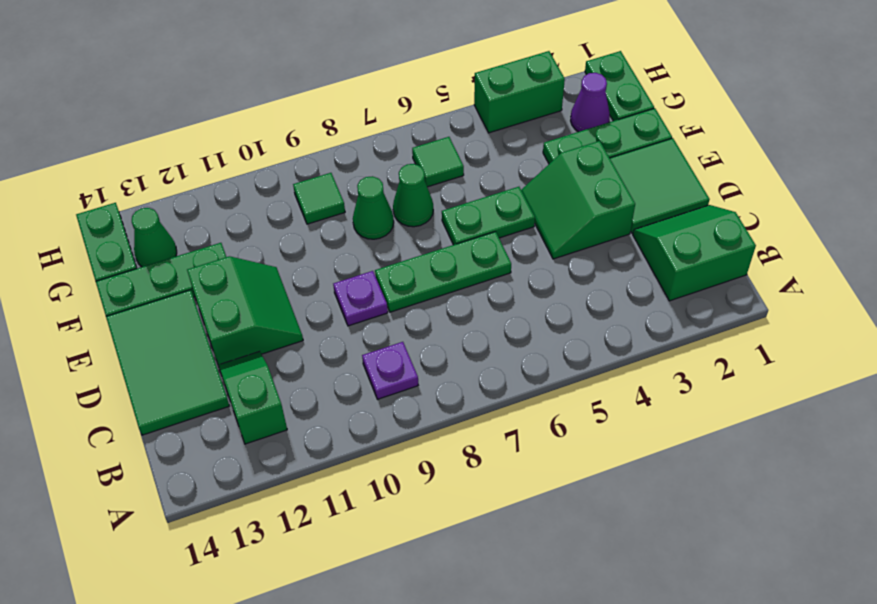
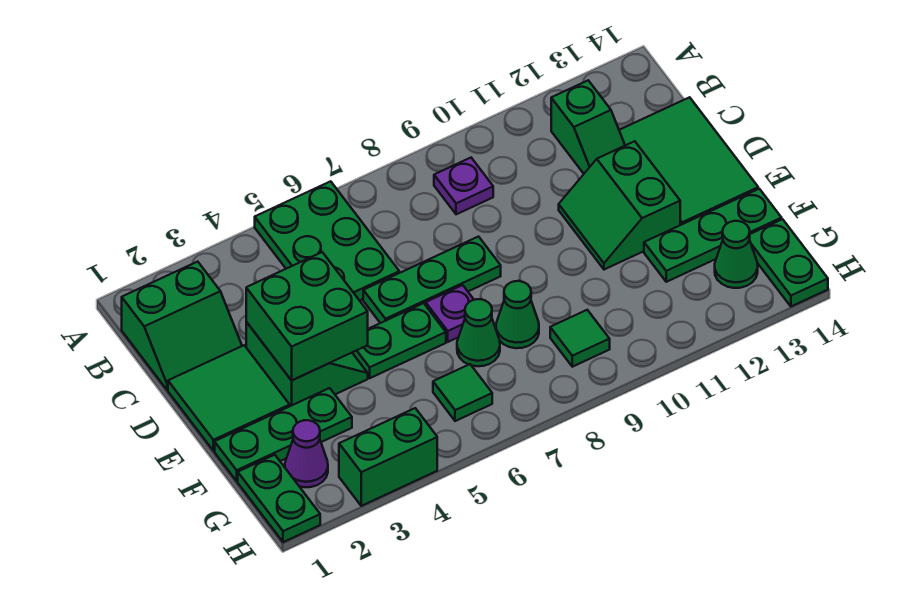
none -> green 2x3 plate [255,181,399,301]
none -> green 2x2 brick [246,252,368,380]
purple 1x1 plate [333,271,388,326] -> purple 1x1 plate moved to [426,285,474,342]

